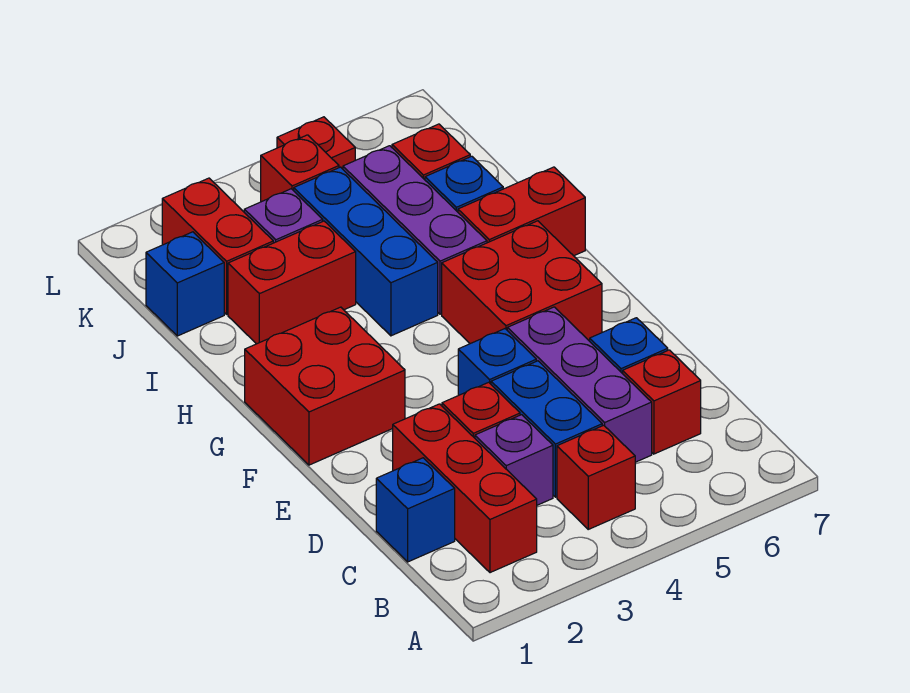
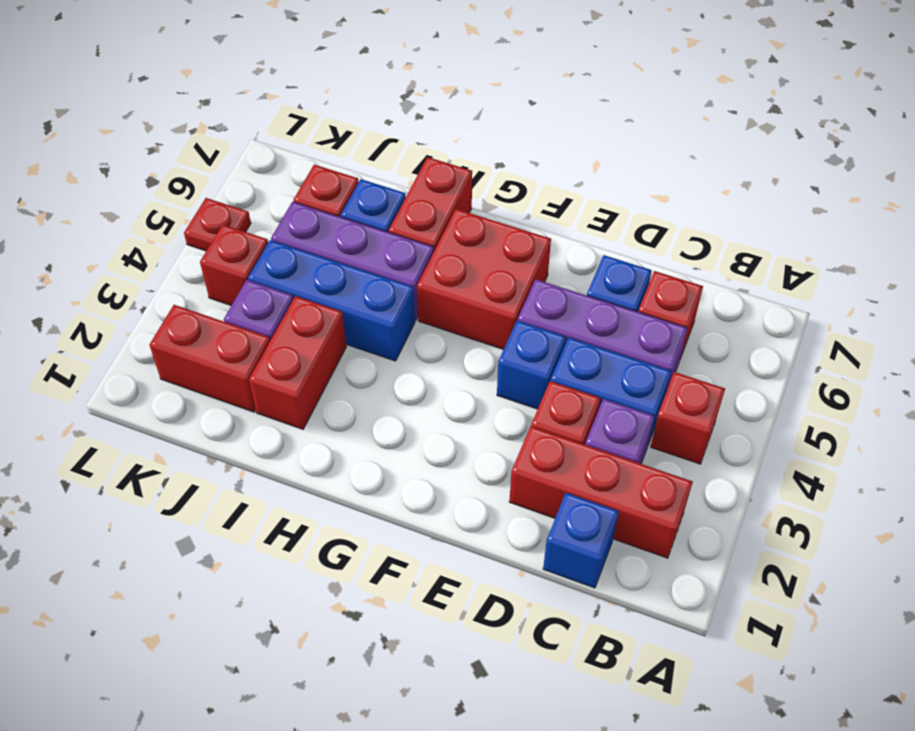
red 2x2 brick [245,307,405,465] -> none
blue 1x1 brick [146,232,224,336] -> none

